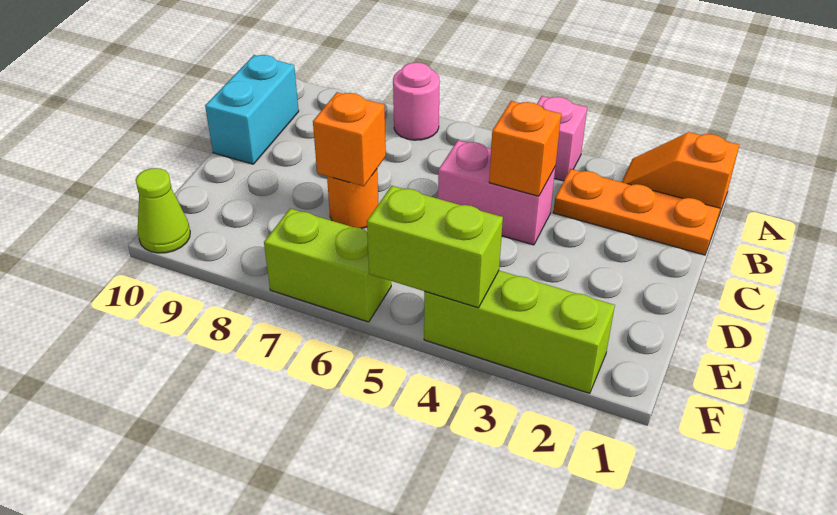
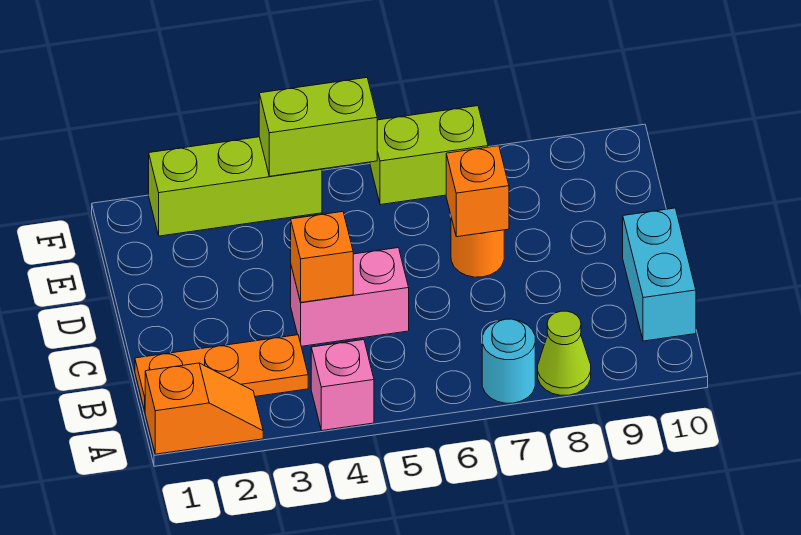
pink 1x1 round brick [393,62,440,140] -> cyan 1x1 round brick [482,319,535,403]
lime 1x1 cone [136,168,190,253] -> lime 1x1 cone moved to [538,311,591,395]

